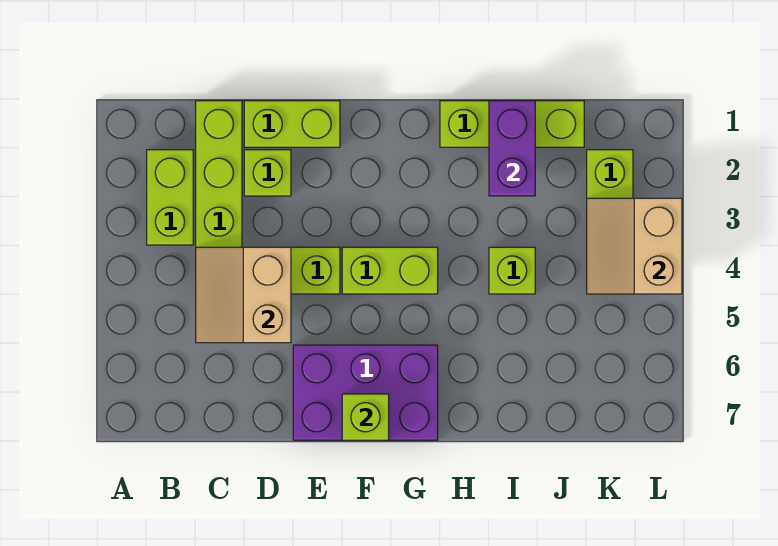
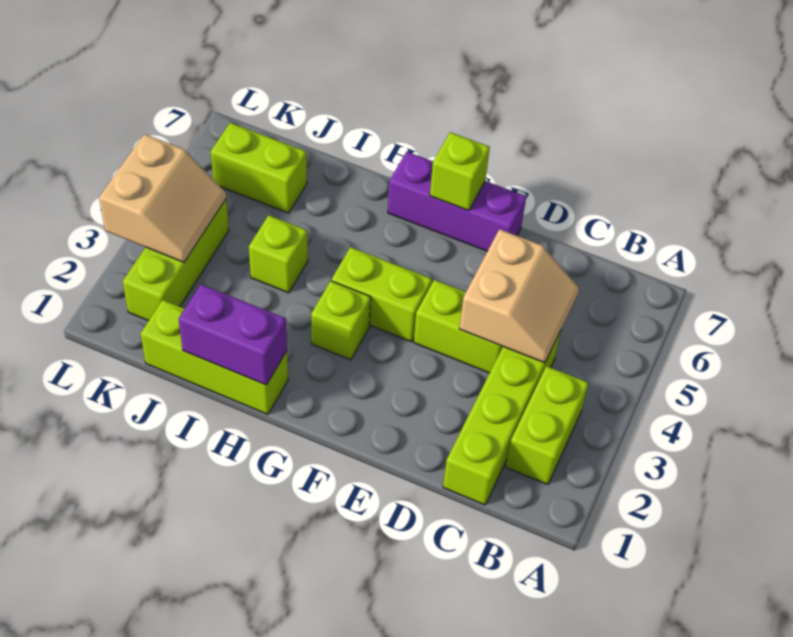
lime 1x2 brick [244,101,340,147] -> lime 1x2 brick moved to [211,123,307,213]
lime 1x1 brick [244,150,291,196] -> lime 1x1 brick moved to [311,281,371,360]
purple 2x3 brick [293,345,438,440] -> purple 1x3 brick [388,152,526,251]
purple 1x2 brick [489,101,535,196] -> purple 1x2 brick turned to [179,284,287,385]

